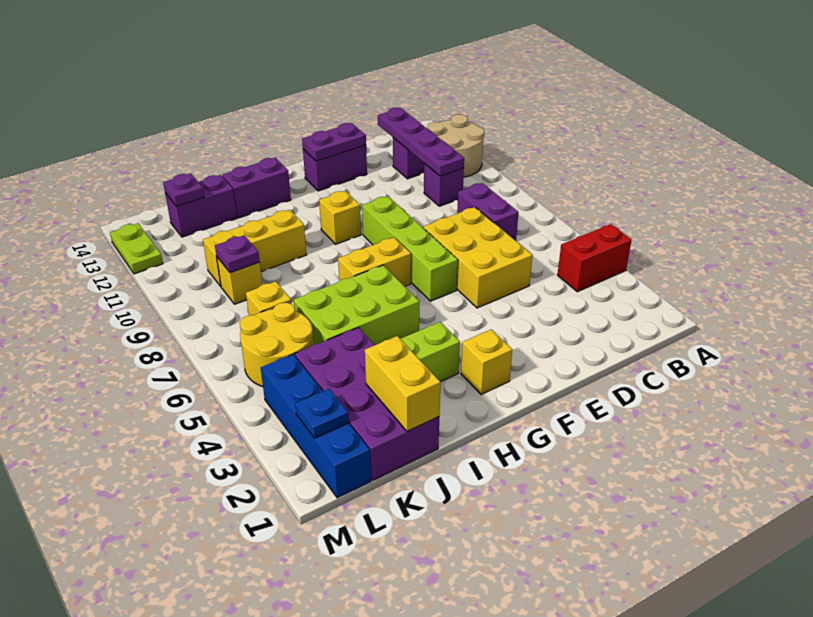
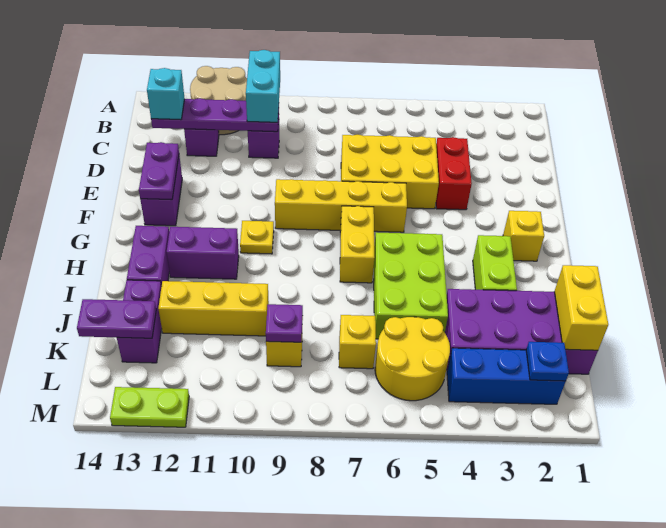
red 1x2 brick [557,224,631,292] -> red 1x2 brick moved to [436,137,472,210]
none -> cyan 1x2 brick [246,50,280,122]
purple 1x2 brick [457,183,519,241] -> purple 1x2 brick moved to [167,227,239,279]
none -> cyan 1x1 brick [147,68,185,120]
lime 1x4 brick [362,196,458,301] -> yellow 1x4 brick [275,179,407,232]
yellow 1x1 brick [319,191,361,244] -> yellow 1x1 plate [240,221,274,254]
yellow 1x3 brick [203,210,306,286] -> yellow 1x3 brick turned to [158,281,269,336]
yellow 1x2 brick [365,336,440,431] -> yellow 1x2 brick turned to [554,265,608,350]
purple 1x1 plate [163,174,204,207] -> purple 1x2 plate [77,299,156,338]
blue 1x4 brick [261,354,371,498] -> blue 1x3 brick [447,348,566,404]

